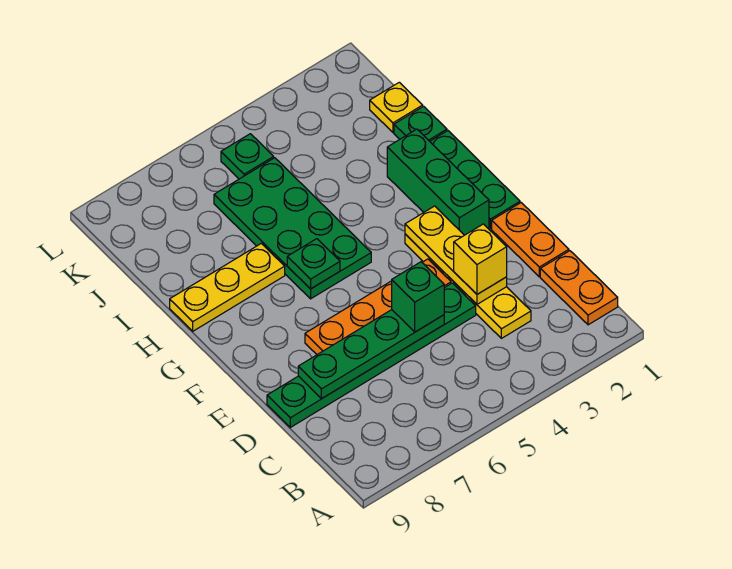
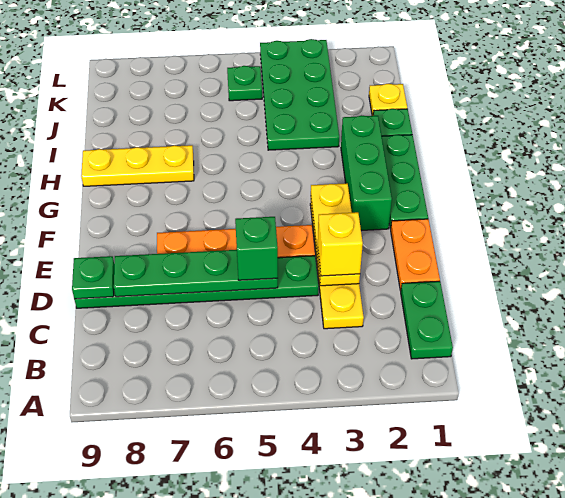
orange 1x2 plate [540,251,618,325] -> green 1x2 plate [401,281,453,359]
green 2x4 plate [214,158,371,299] -> green 2x4 plate moved to [260,39,339,150]
green 1x1 plate [287,239,340,289] -> green 1x1 plate moved to [72,256,114,299]

